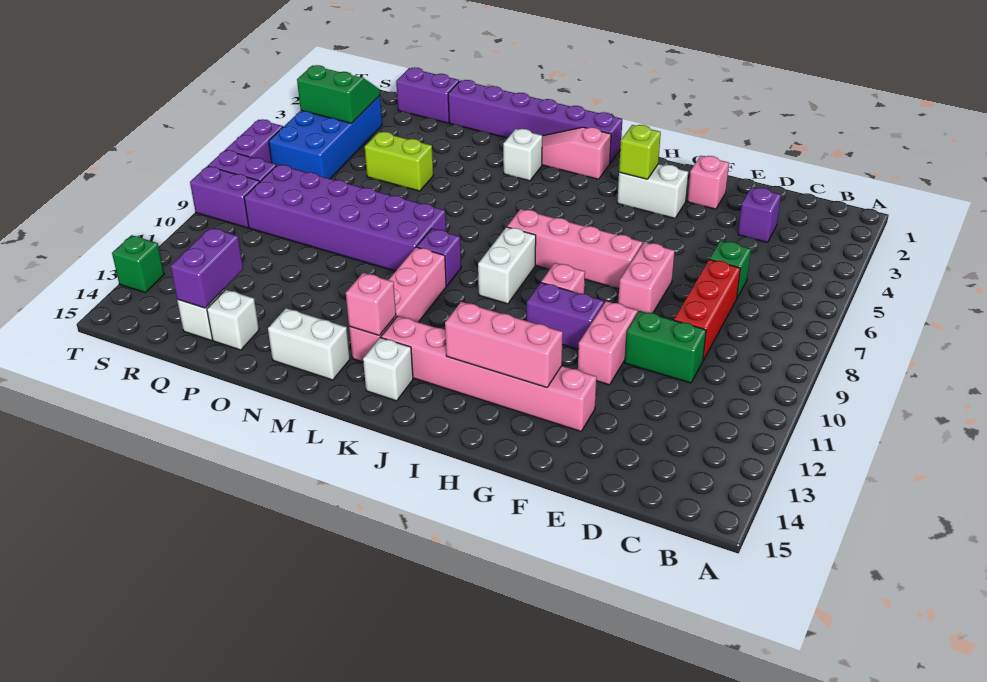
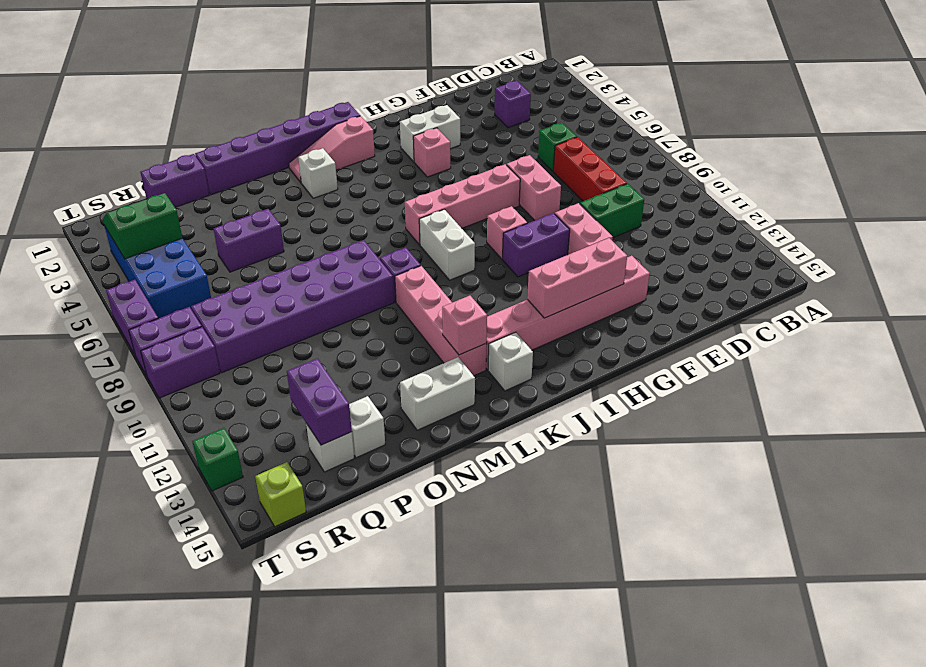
pink 1x1 brick [687,156,729,209] -> pink 1x1 brick moved to [413,128,451,177]
lime 1x1 brick [619,125,661,179] -> lime 1x1 brick moved to [255,462,306,527]
lime 1x2 brick [365,132,433,191] -> purple 1x2 brick [214,209,284,272]

